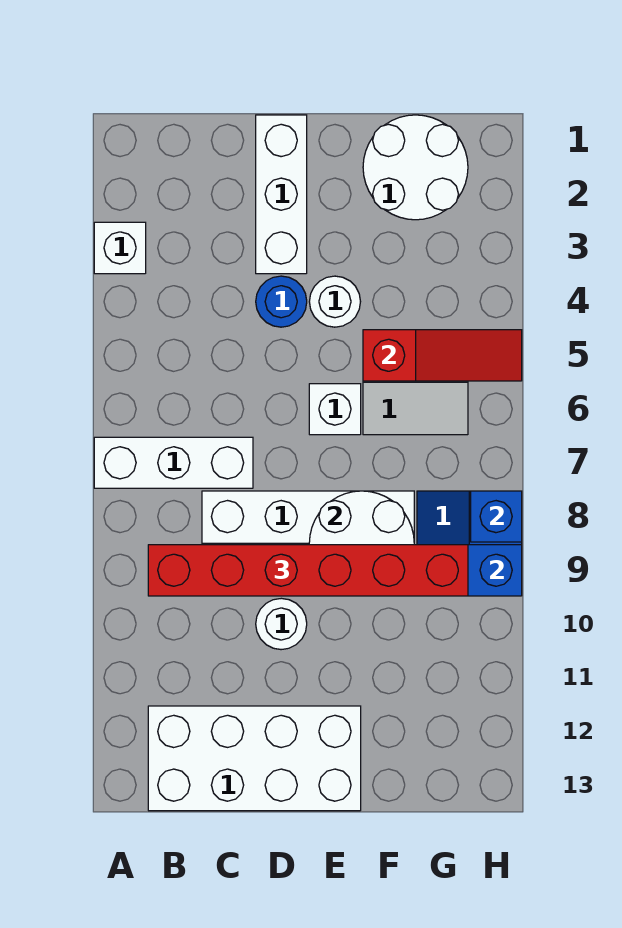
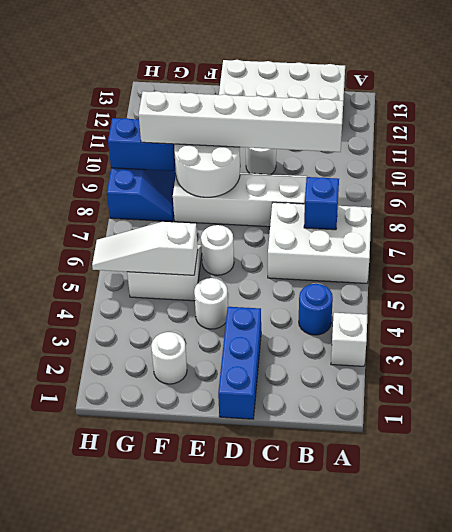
white 1x3 brick [94,437,253,488] -> white 2x3 brick [268,202,371,283]
red 1x6 brick [148,545,468,596] -> white 1x6 brick [139,91,343,152]
white 1x3 brick [256,115,307,274] -> blue 1x3 brick [218,307,261,419]
blue 1x1 round brick [256,276,307,327] -> blue 1x1 round brick moved to [299,284,333,335]
white 1x1 brick [309,384,361,435] -> white 1x1 round brick [201,225,234,275]
white 2x2 round brick [363,115,468,220] -> white 1x1 round brick [151,332,187,384]
red 1x3 slope [363,330,522,381] -> white 1x3 slope [92,222,198,275]
blue 1x1 brick [471,491,522,542] -> blue 1x1 brick moved to [304,177,339,230]

